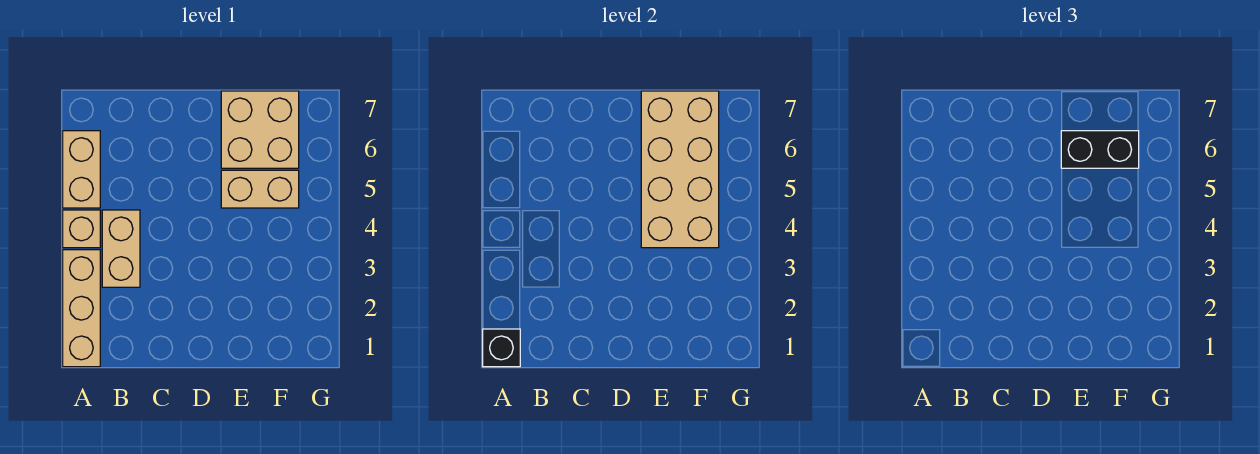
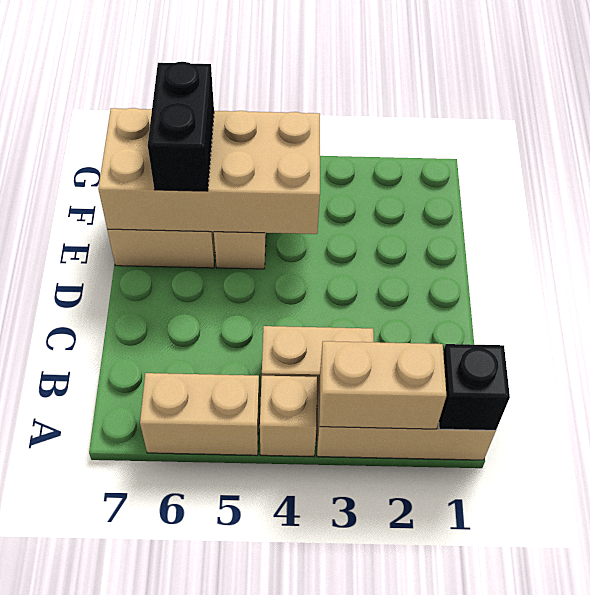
none -> tan 1x2 brick [320,341,446,429]

